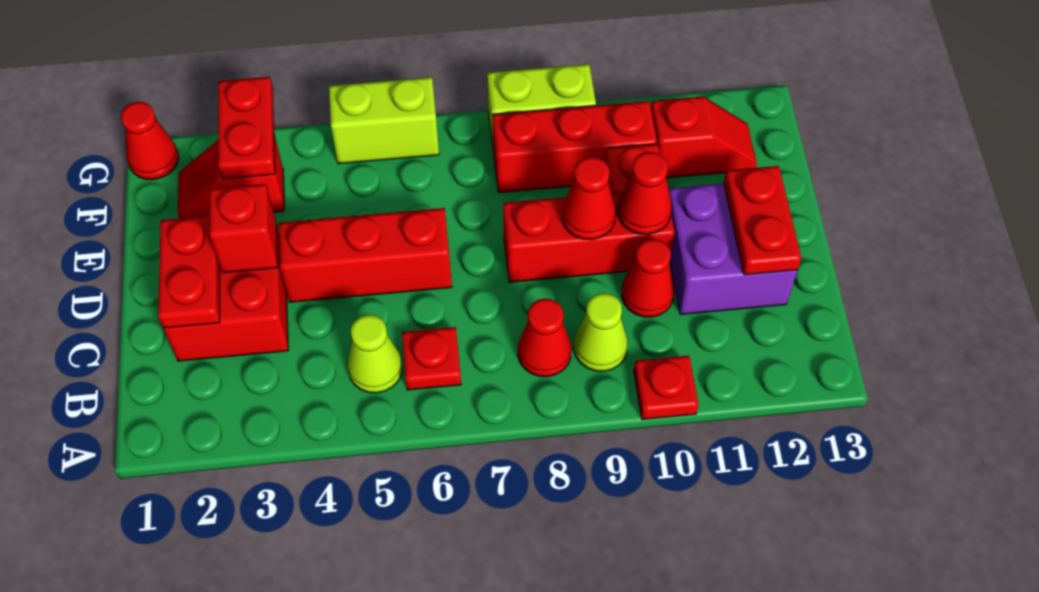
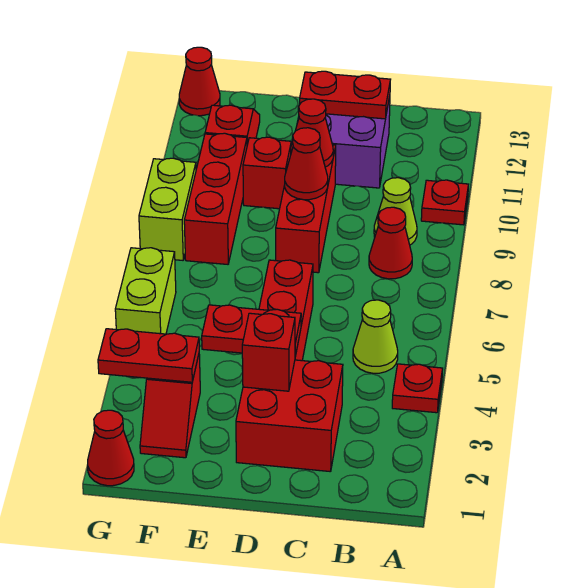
red 1x1 plate [402,327,461,390] -> red 1x1 plate moved to [392,364,443,413]
red 1x2 plate [158,216,220,328] -> red 1x2 plate moved to [202,305,301,356]
red 1x1 cone [621,239,674,317] -> red 1x1 cone moved to [179,47,220,116]

